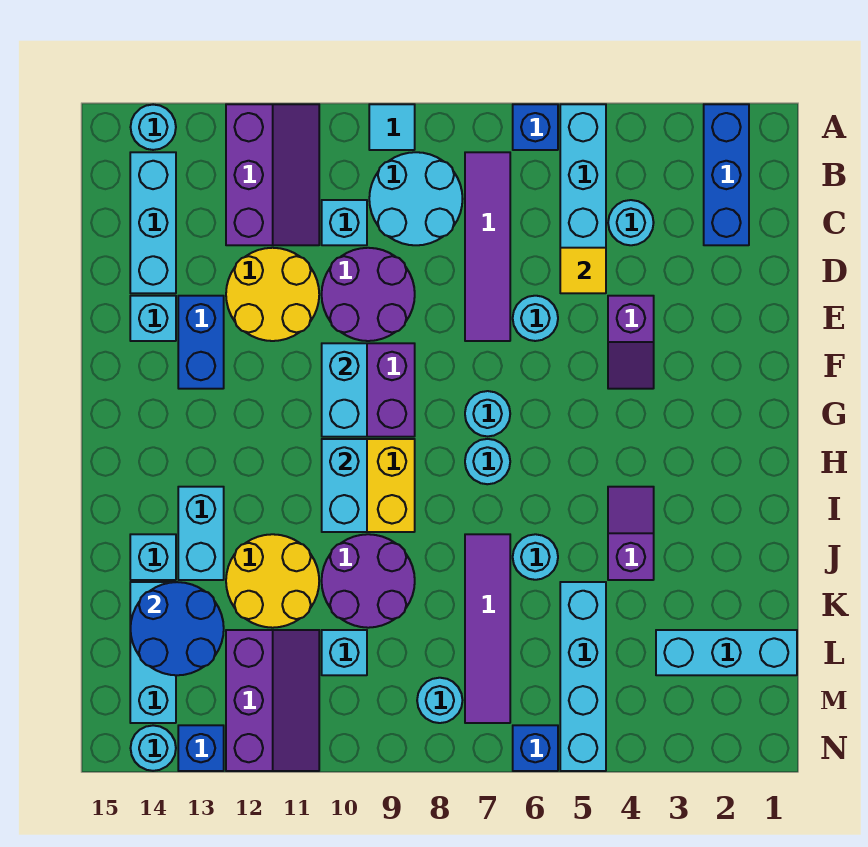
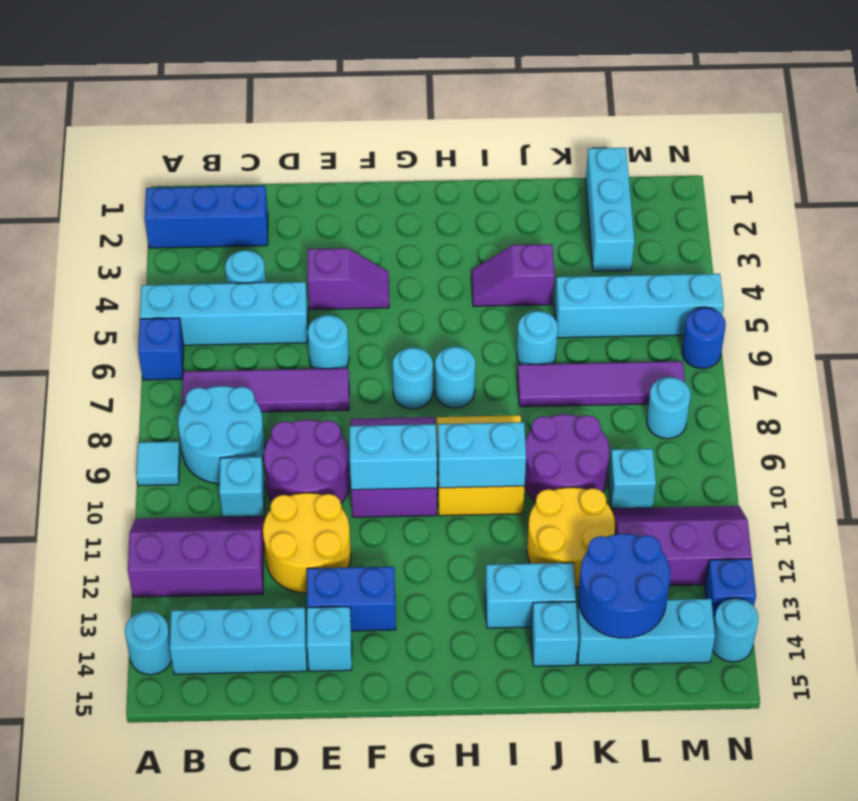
yellow 1x1 tile [560,248,606,293] -> none
blue 1x1 brick [513,725,558,771] -> blue 1x1 round brick [682,307,726,369]

